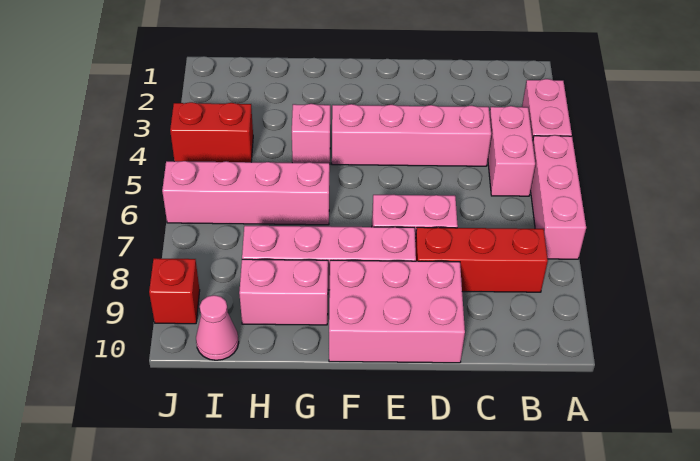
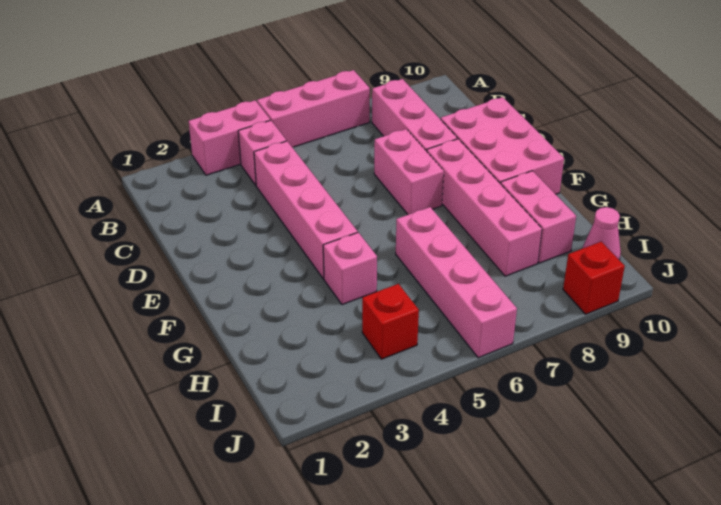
pink 1x2 brick [488,106,535,196] -> pink 1x1 brick [238,120,286,185]
red 1x3 brick [415,227,548,292] -> pink 1x3 brick [372,79,457,151]
red 1x2 brick [170,102,253,162] -> red 1x1 brick [362,284,419,359]

